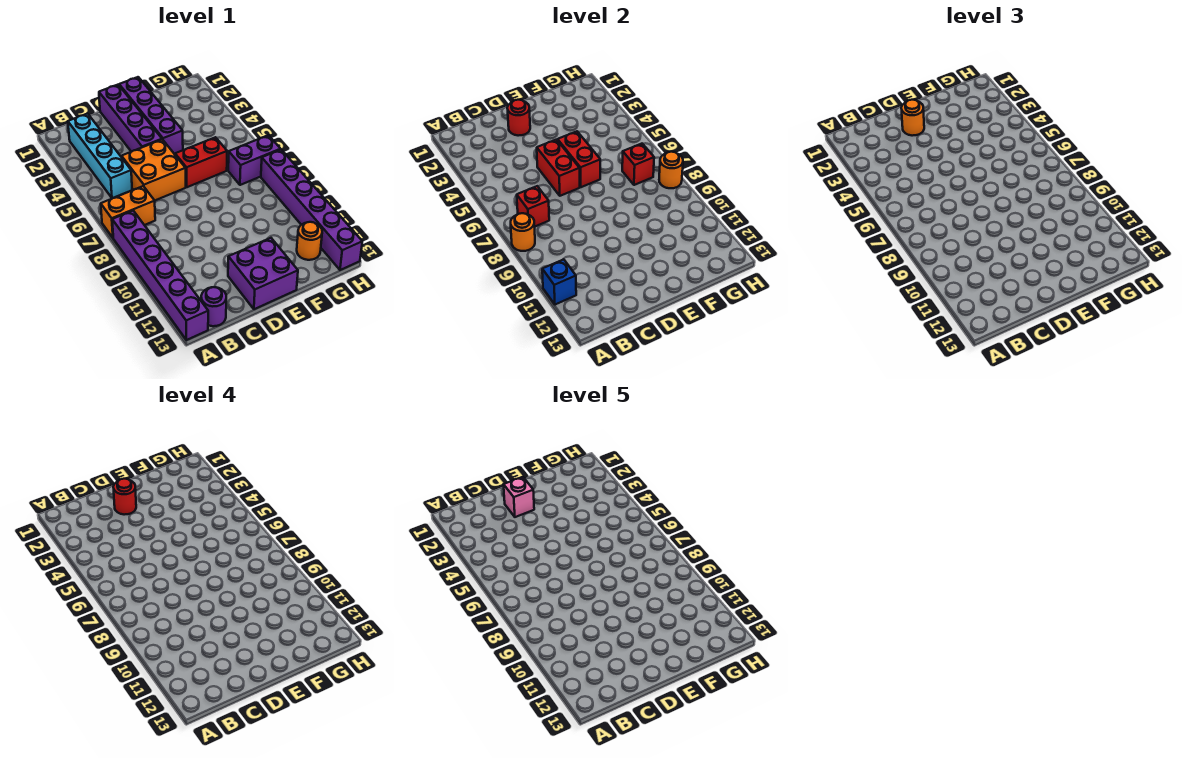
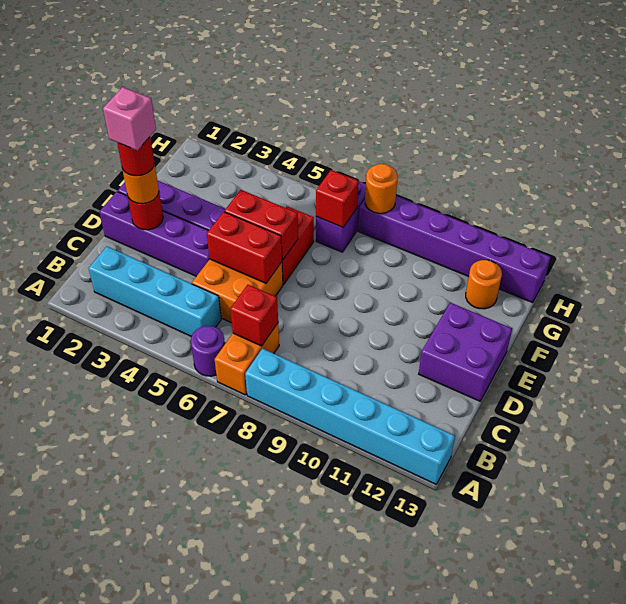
purple 1x6 brick [112,211,208,340] -> cyan 1x6 brick [245,349,455,484]
orange 1x1 round brick [511,213,535,251] -> none
blue 1x1 brick [542,259,576,305] -> none
purple 1x1 round brick [201,287,226,326] -> purple 1x1 round brick moved to [191,326,225,376]

